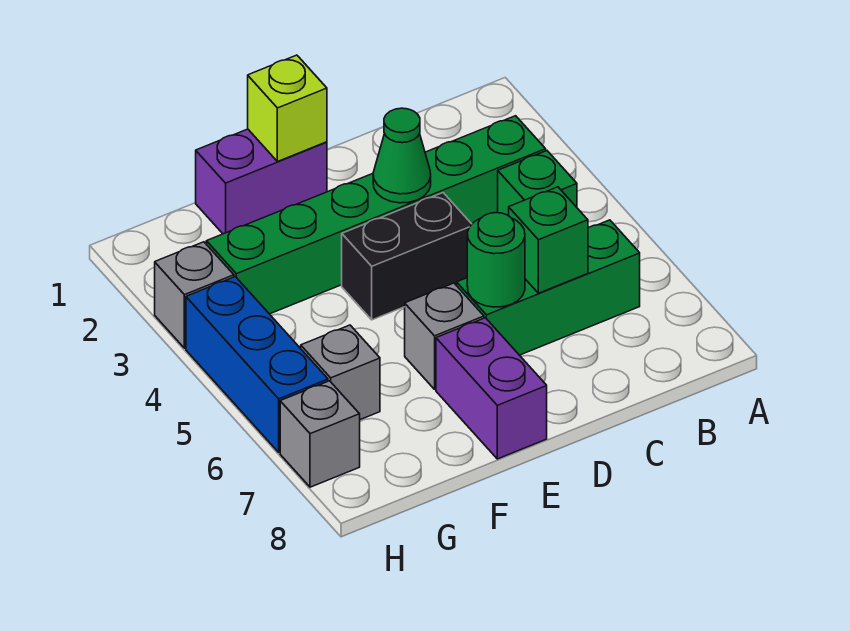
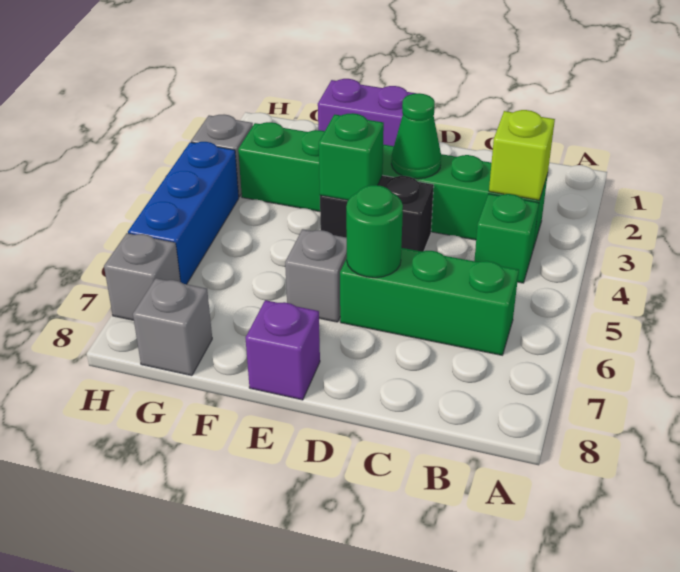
green 1x1 brick [509,187,588,293] -> green 1x1 brick moved to [319,113,384,200]
lime 1x1 brick [248,55,327,162] -> lime 1x1 brick moved to [489,110,555,200]
purple 1x2 brick [436,318,547,459] -> purple 1x1 brick [246,300,320,400]
grey 1x1 brick [301,325,380,420] -> grey 1x1 brick moved to [133,278,212,376]

